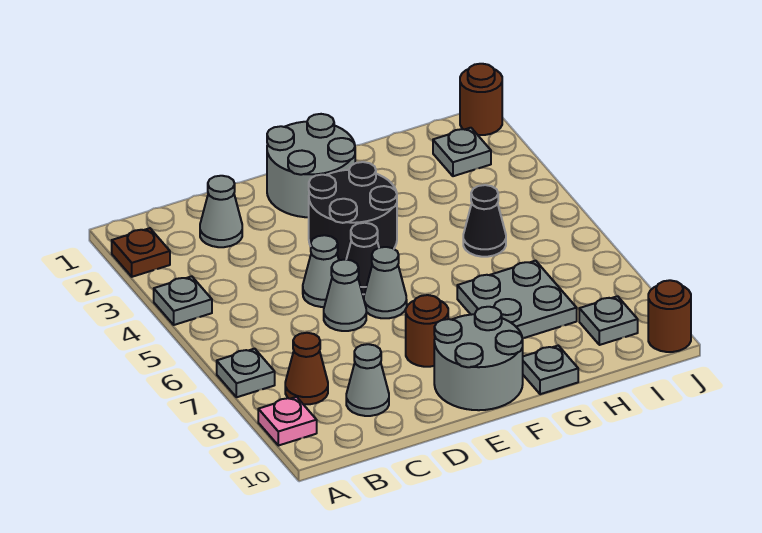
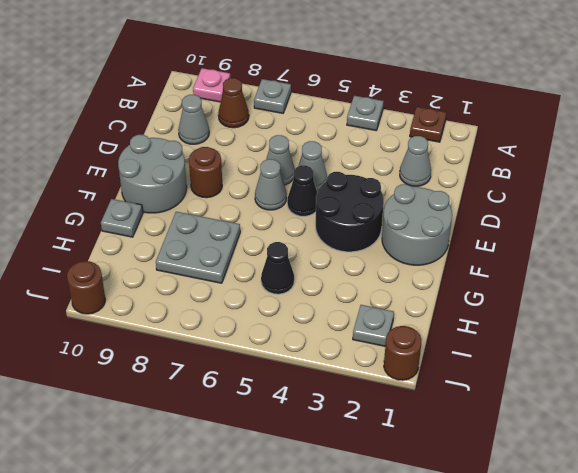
grey 1x1 plate [579,296,638,345] -> none

